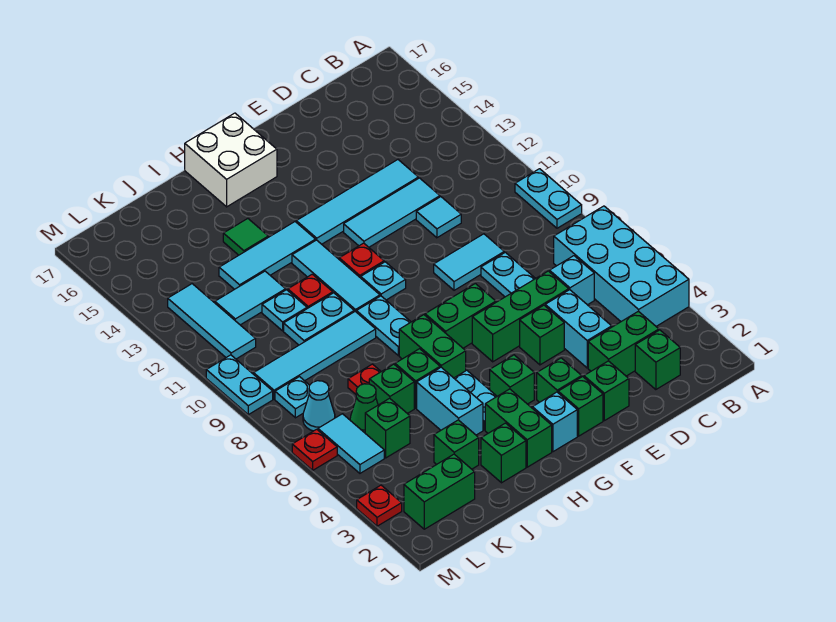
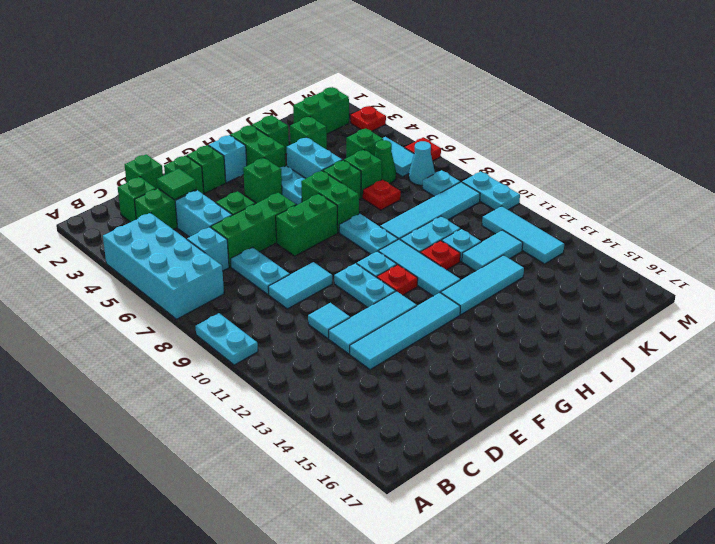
green 1x1 brick [537,358,582,402] -> green 1x1 brick moved to [125,154,163,189]
none -> cyan 1x2 plate [334,263,396,308]
white 2x2 brick [185,113,277,207] -> none
green 1x1 tile [223,219,268,255] -> green 1x1 tile moved to [157,169,196,200]

